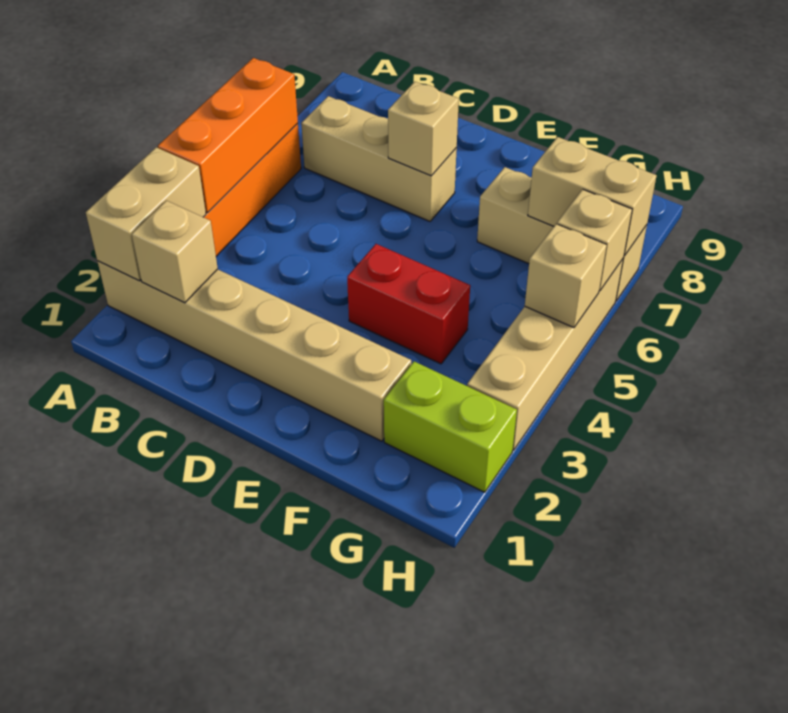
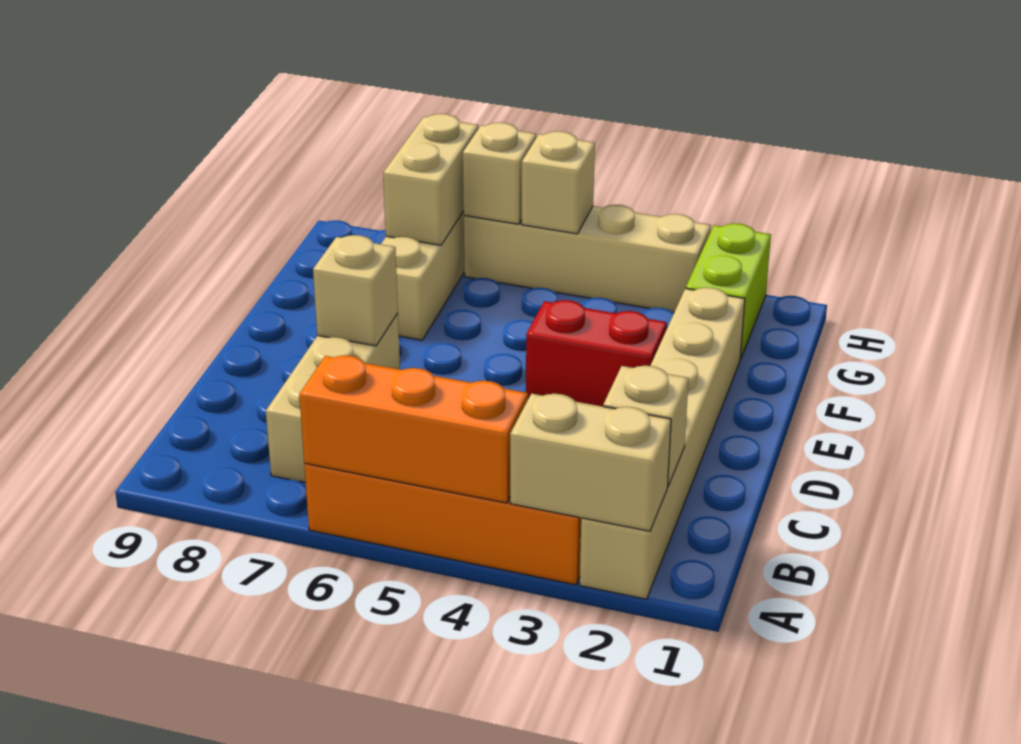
red 1x2 brick [347,244,470,364] -> red 1x2 brick turned to [526,300,667,406]

